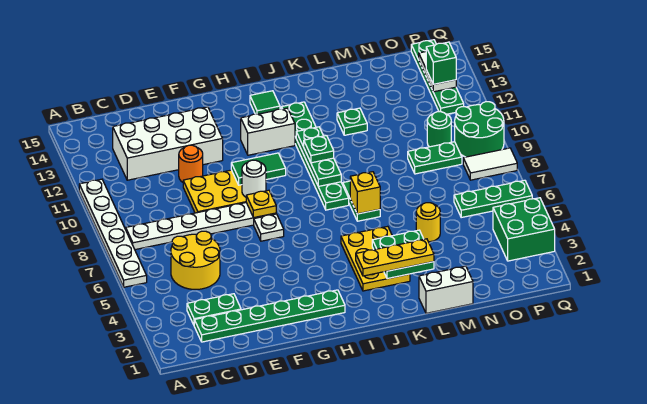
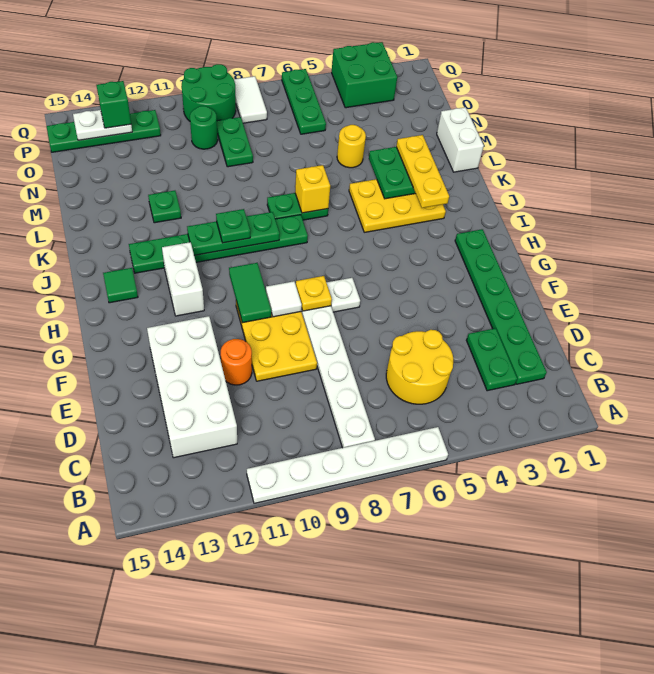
white 1x1 round brick [242,160,266,197] -> white 1x1 tile [266,281,302,317]

